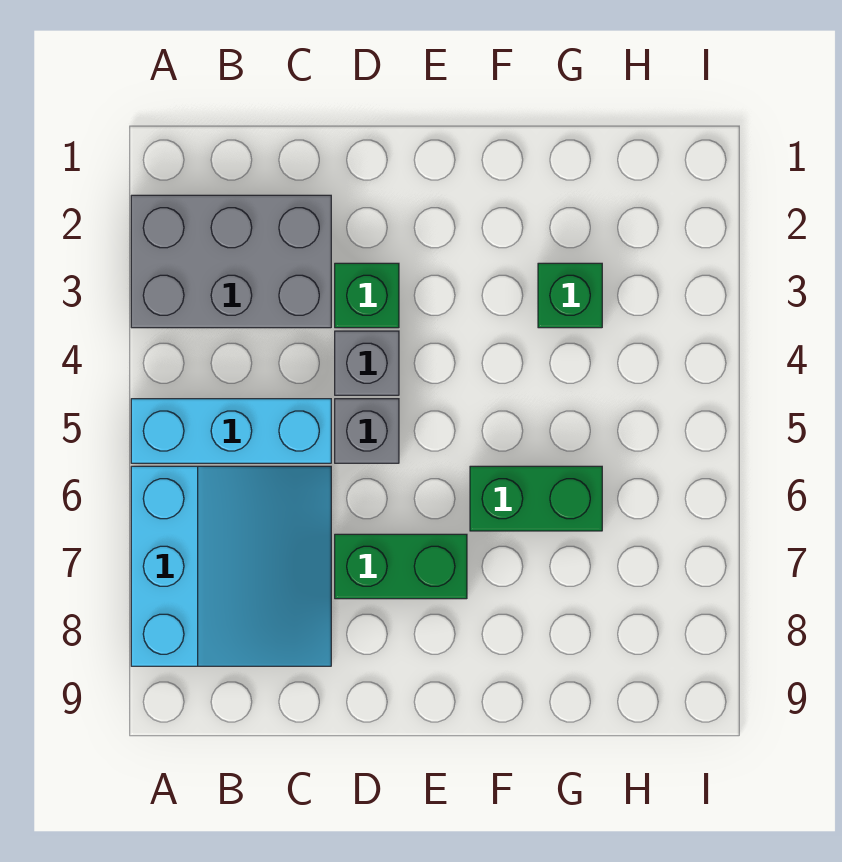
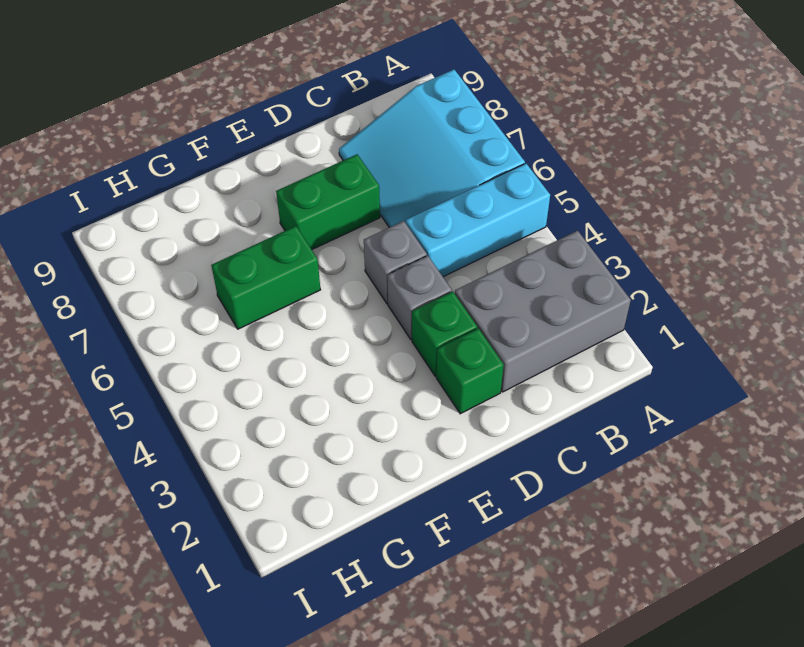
green 1x1 brick [538,263,602,328] -> green 1x1 brick moved to [436,328,504,414]

